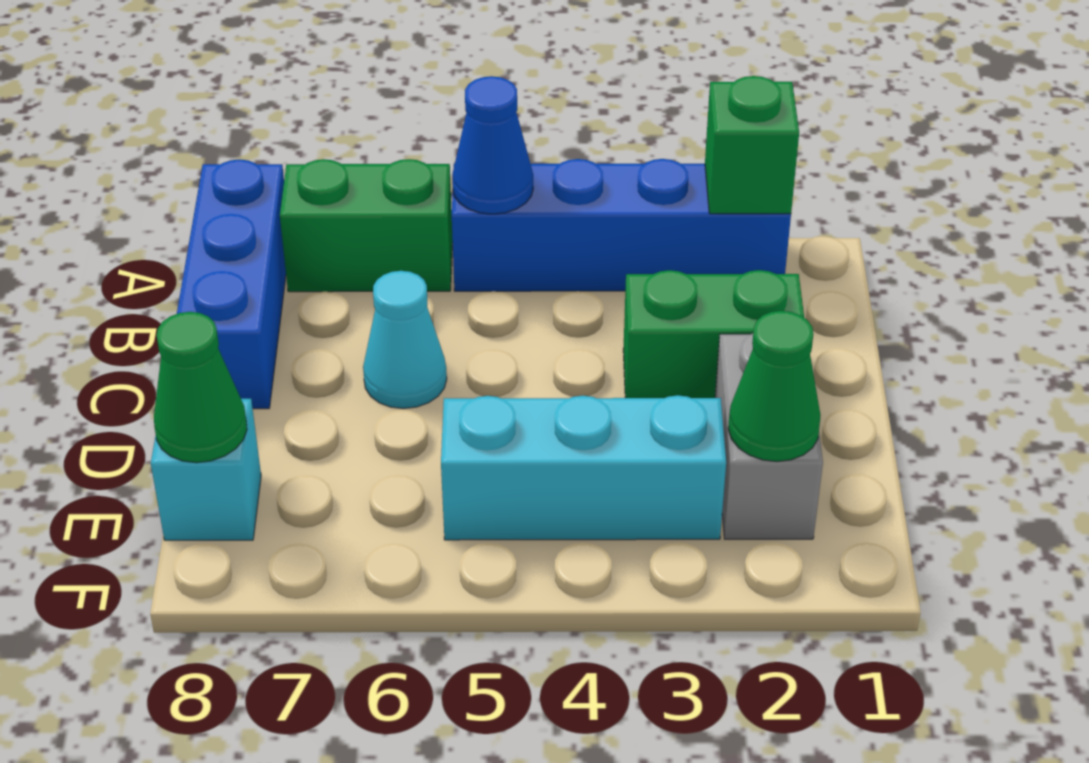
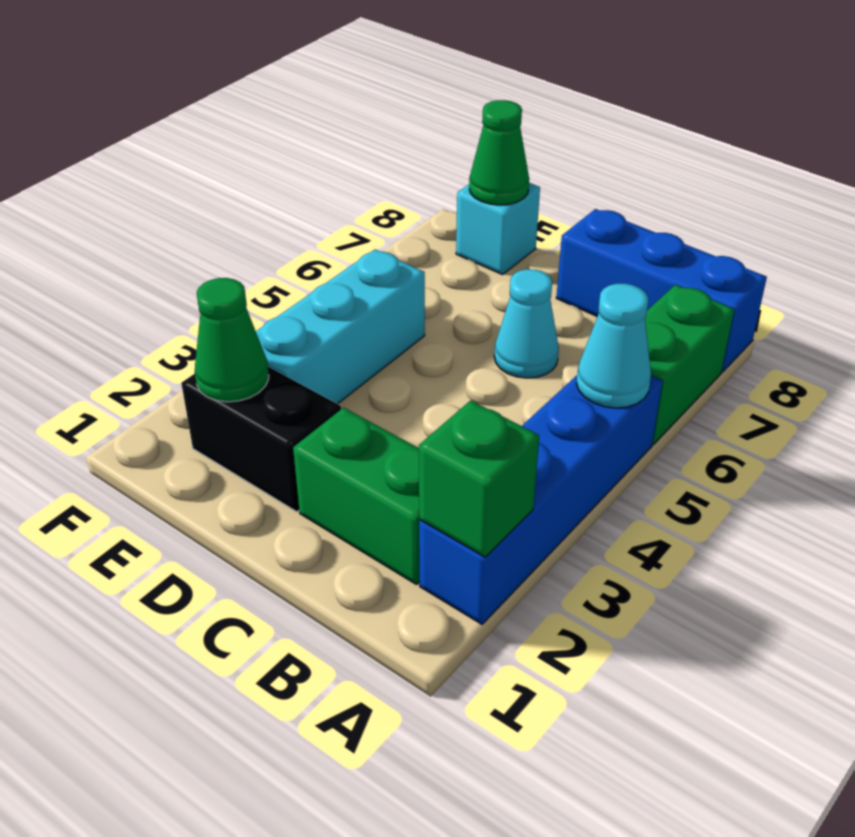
blue 1x1 cone [452,76,533,214] -> cyan 1x1 cone [576,284,651,408]
green 1x2 brick [623,270,804,398] -> green 1x2 brick turned to [293,408,420,585]
grey 1x2 brick [715,333,823,539] -> black 1x2 brick [181,367,341,512]

